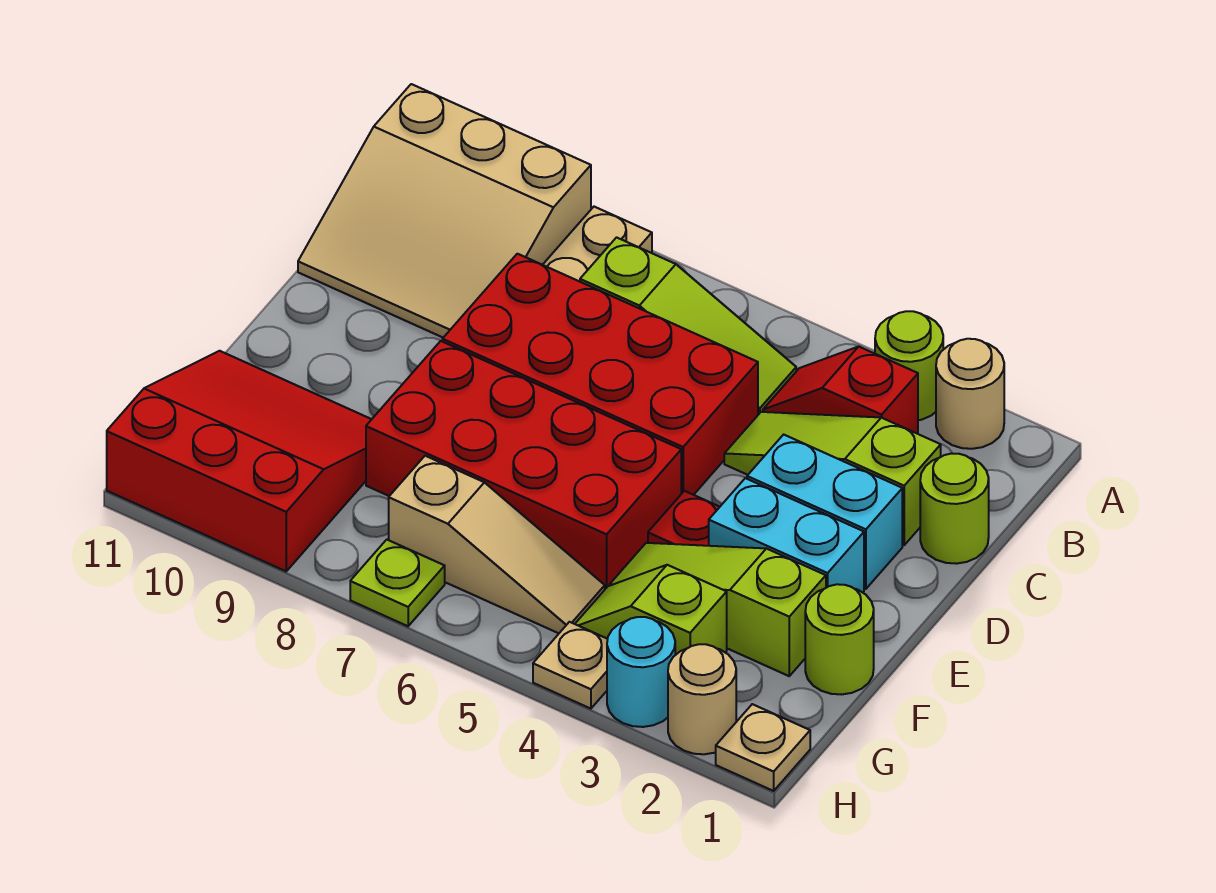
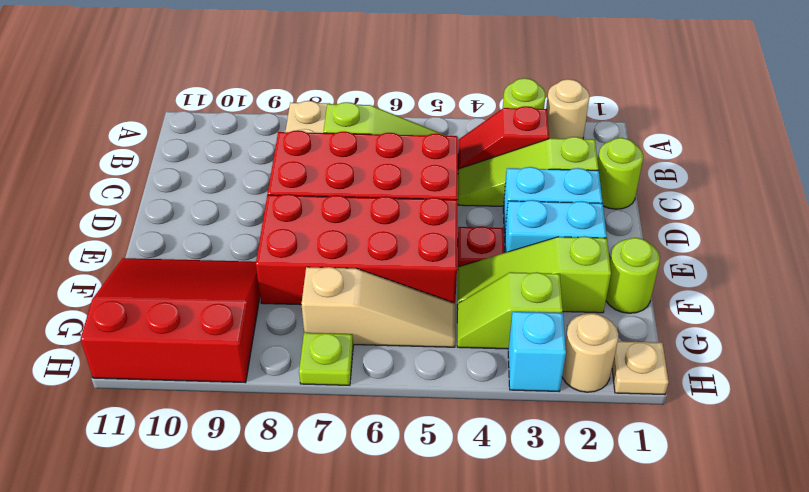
tan 3x3 slope [298,84,591,338] -> none
cyan 1x1 round brick [607,617,675,727] -> cyan 1x1 brick [508,312,566,391]
tan 1x1 plate [533,622,608,709] -> none

